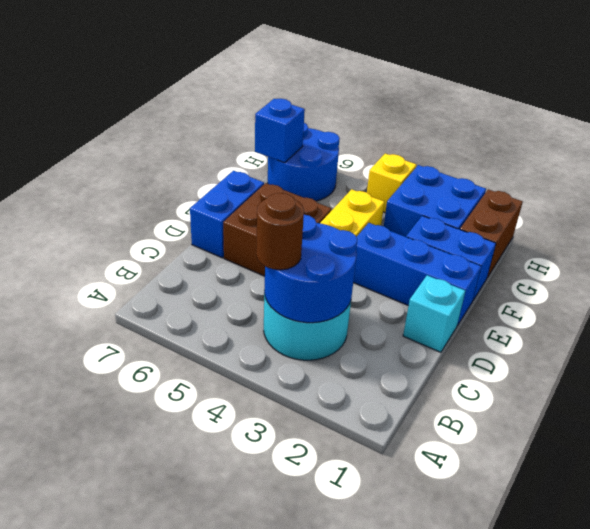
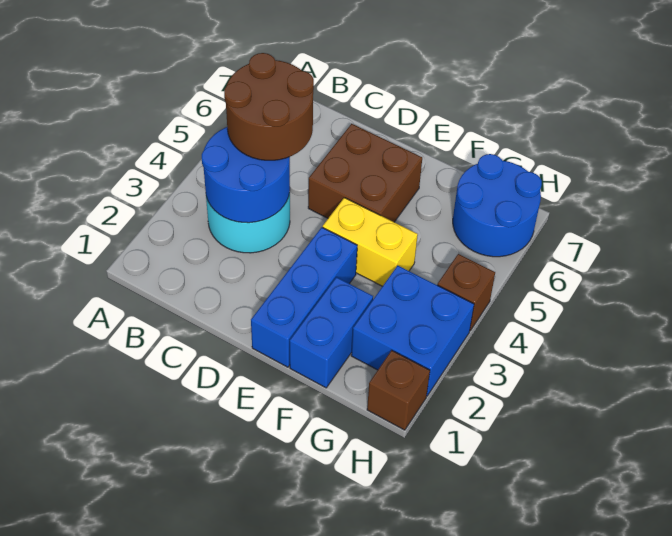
brown 1x1 round brick [256,193,304,270] -> brown 2x2 round brick [224,53,314,160]
cyan 1x1 brick [403,275,465,352] -> none
blue 1x2 brick [190,171,264,258] -> none
brown 1x2 brick [460,189,523,278] -> brown 1x1 brick [367,350,430,430]
blue 1x1 brick [255,99,305,163] -> none
yellow 1x1 brick [367,153,416,213] -> brown 1x1 brick [437,254,495,331]

